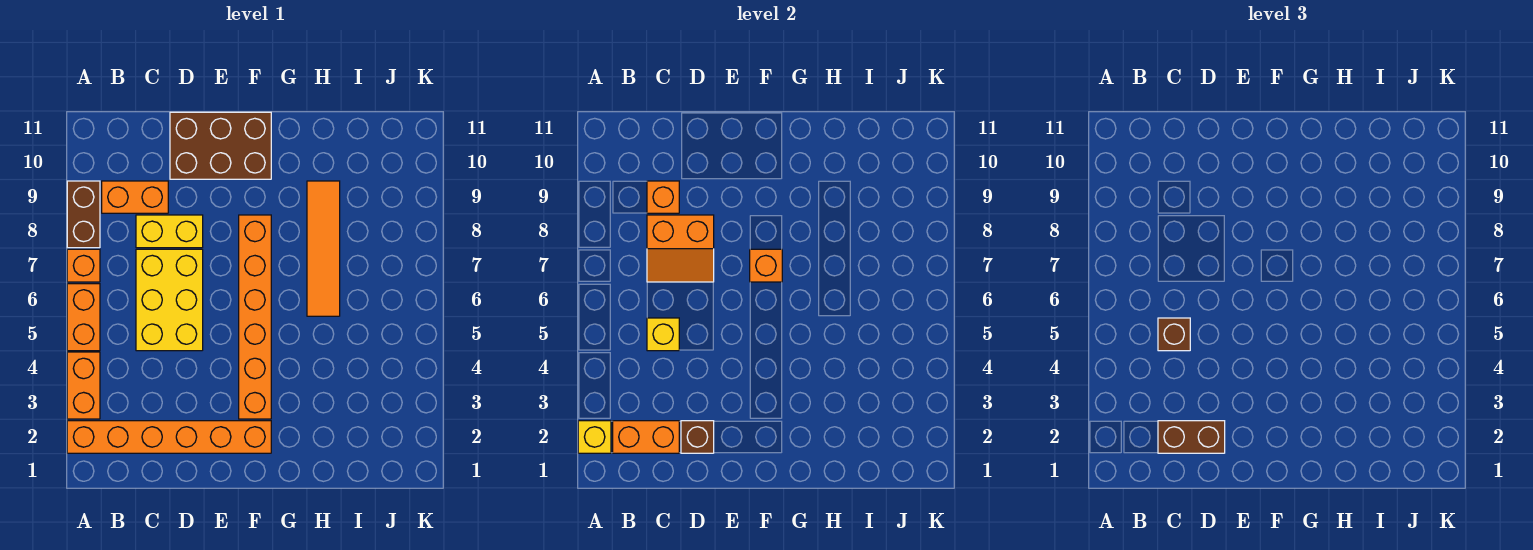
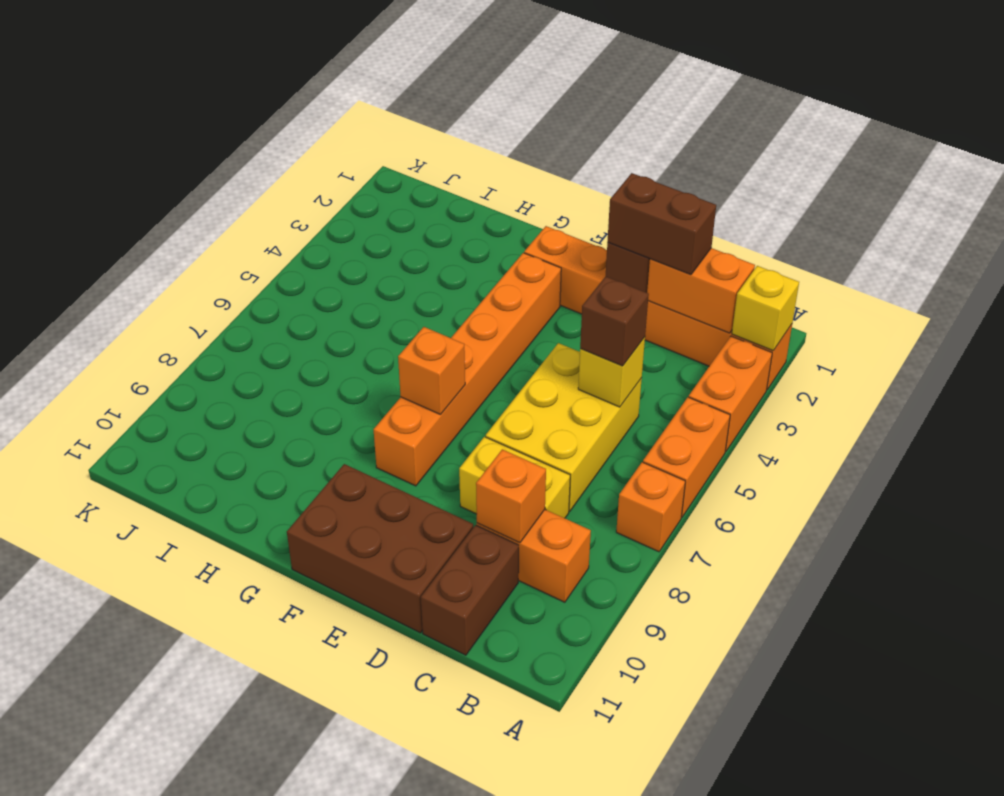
brown 1x2 brick [67,181,100,248] -> brown 1x2 brick moved to [421,525,519,655]
orange 2x2 slope [647,215,714,282] -> none
orange 1x4 tile [307,181,340,316] -> none

